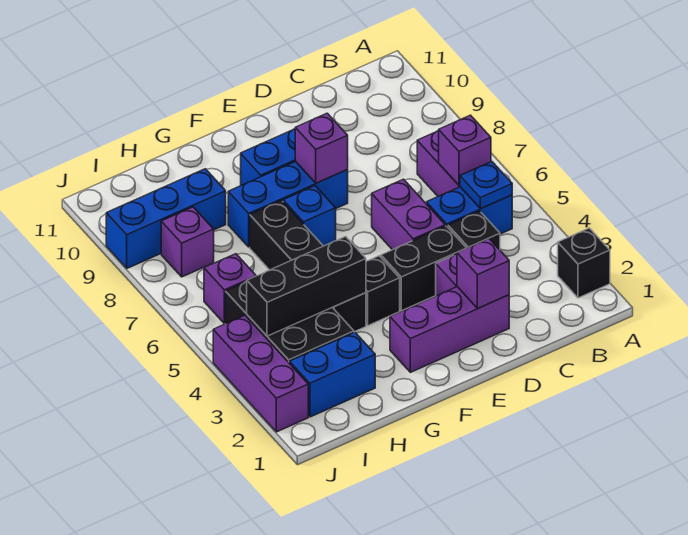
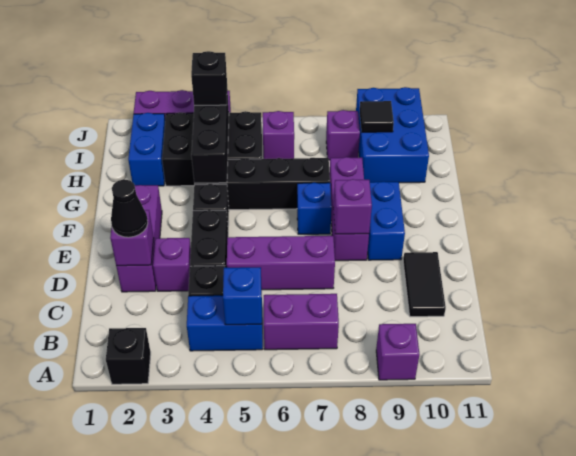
blue 1x2 brick [427,187,512,234] -> blue 1x2 brick turned to [187,295,263,351]
blue 1x1 plate [460,162,512,209] -> blue 1x1 brick [223,267,262,325]
purple 1x1 brick [439,115,491,185] -> purple 1x1 brick moved to [376,324,419,380]
none -> black 1x2 tile [403,252,446,317]
none -> black 1x1 cone [111,179,148,237]
purple 1x2 brick [372,179,445,250] -> purple 1x3 brick [227,236,335,290]
blue 1x3 brick [228,161,348,247] -> purple 1x3 brick [330,157,369,261]
blue 1x3 brick [106,169,226,268] -> blue 2x3 brick [356,87,429,183]
none -> black 1x1 brick [191,51,227,105]
none -> black 1x1 tile [360,101,394,132]

